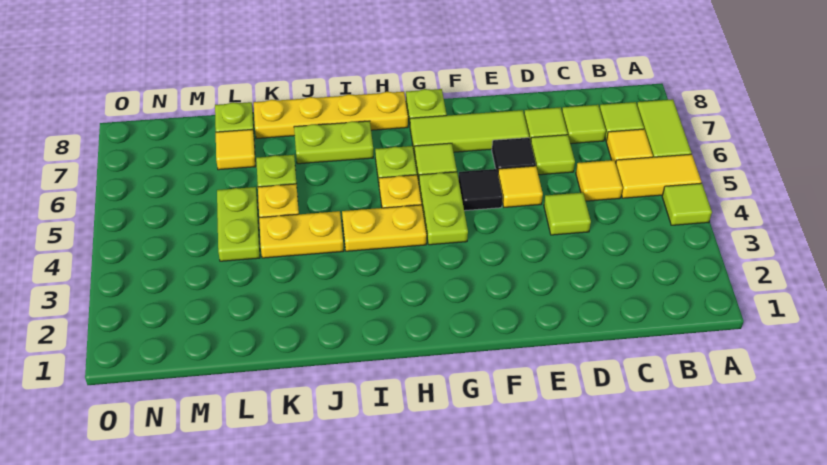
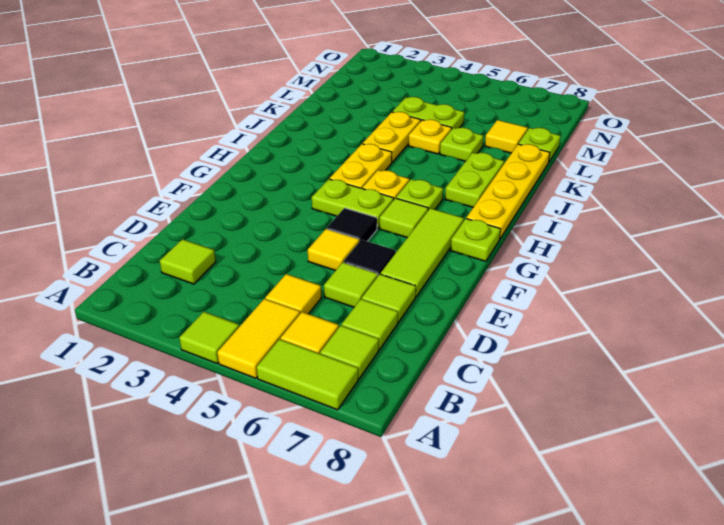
lime 1x1 tile [544,193,591,235] -> lime 1x1 tile moved to [160,239,216,284]

